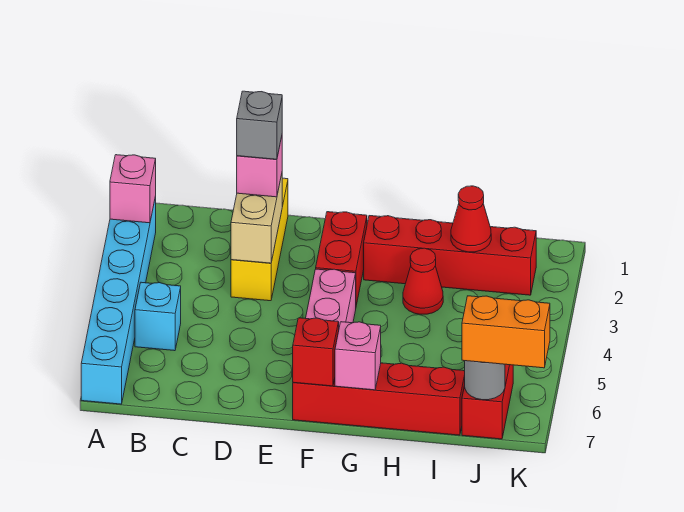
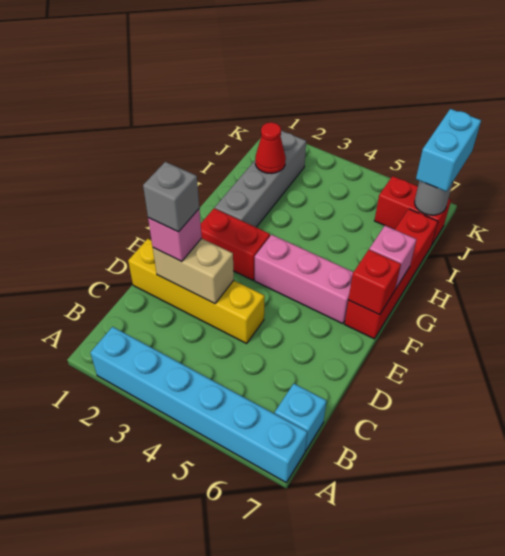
pink 1x1 brick [110,155,156,223] -> none
cyan 1x1 brick [135,282,181,351] -> cyan 1x1 brick moved to [275,384,327,451]
yellow 1x3 brick [231,178,288,301] -> yellow 1x4 brick [128,239,265,343]
red 1x4 brick [364,216,536,295] -> grey 1x4 brick [215,131,306,227]
red 1x1 cone [403,248,443,314] -> none
orange 1x2 brick [462,296,550,368] -> cyan 1x2 brick [416,109,481,192]

